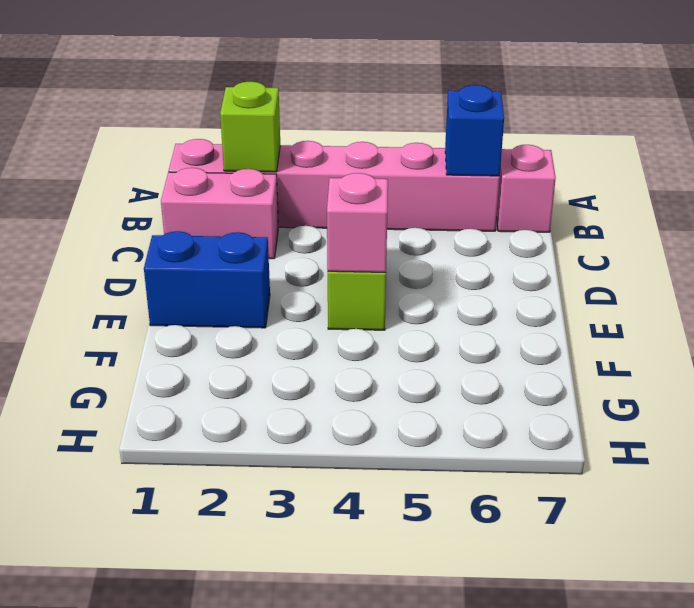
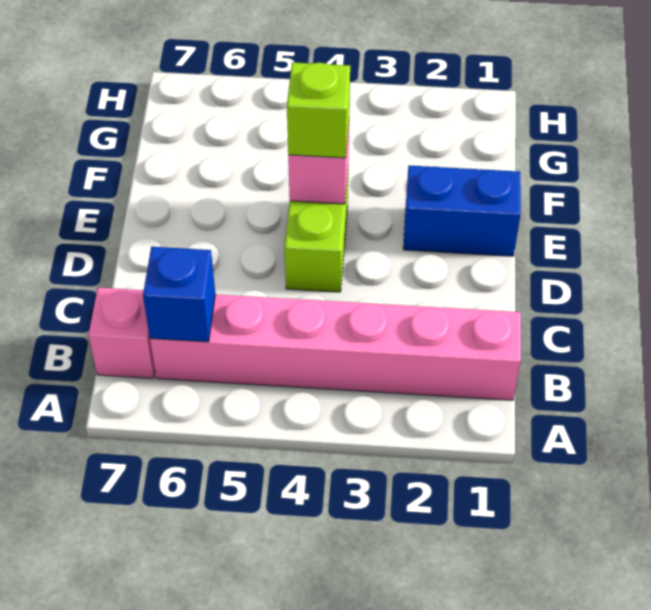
lime 1x1 brick [220,82,280,172] -> lime 1x1 brick moved to [287,62,350,158]
pink 1x2 brick [161,168,278,259] -> none

